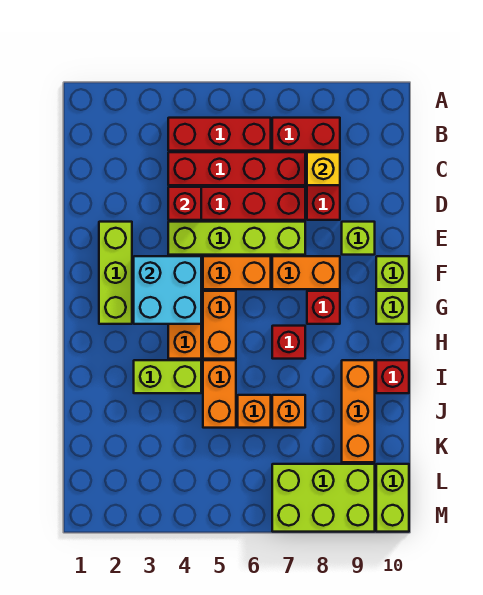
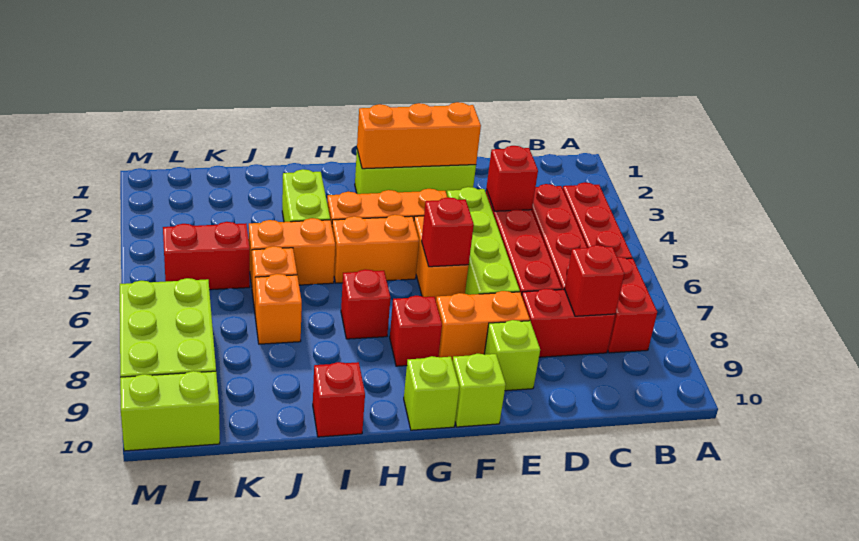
yellow 1x1 brick [307,152,340,185] -> red 1x1 brick [564,245,624,316]
cyan 2x2 brick [134,256,201,324] -> none
none -> red 1x1 brick [422,197,474,267]
orange 1x2 brick [272,256,340,289] -> orange 1x2 brick turned to [436,291,530,362]
orange 1x3 brick [342,360,375,462] -> orange 1x3 brick moved to [357,102,481,169]
none -> red 1x2 brick [163,222,250,290]

